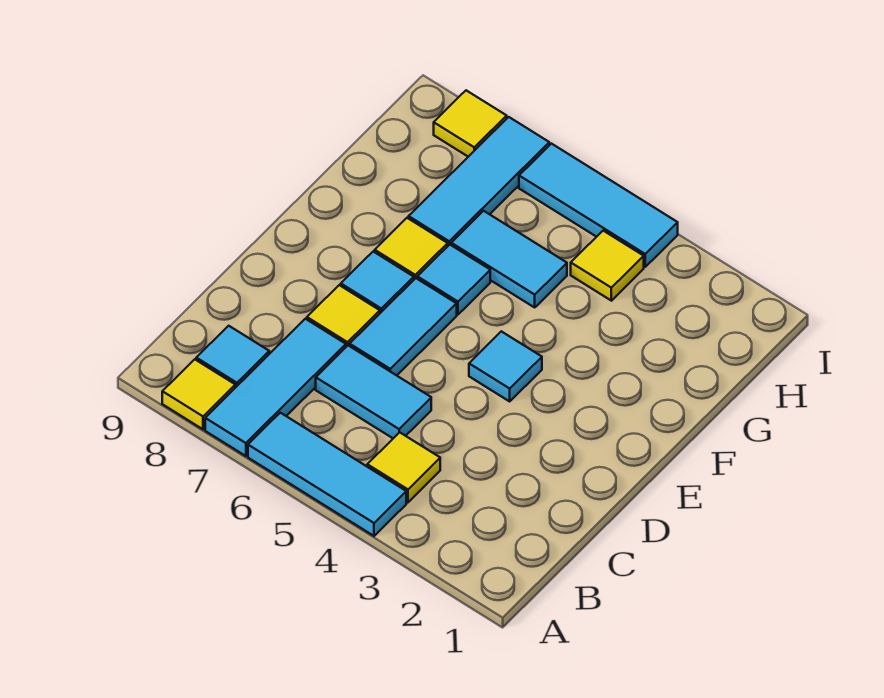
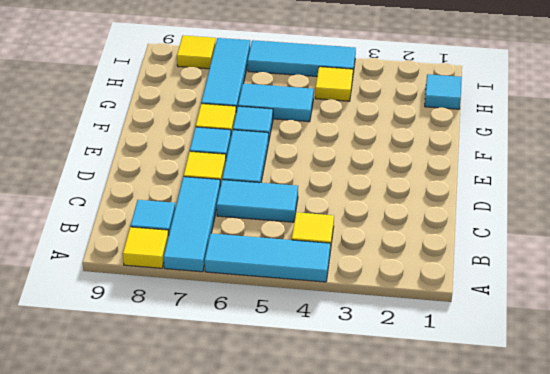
cyan 1x1 tile [469,331,542,401] -> cyan 1x1 tile moved to [425,74,462,109]

